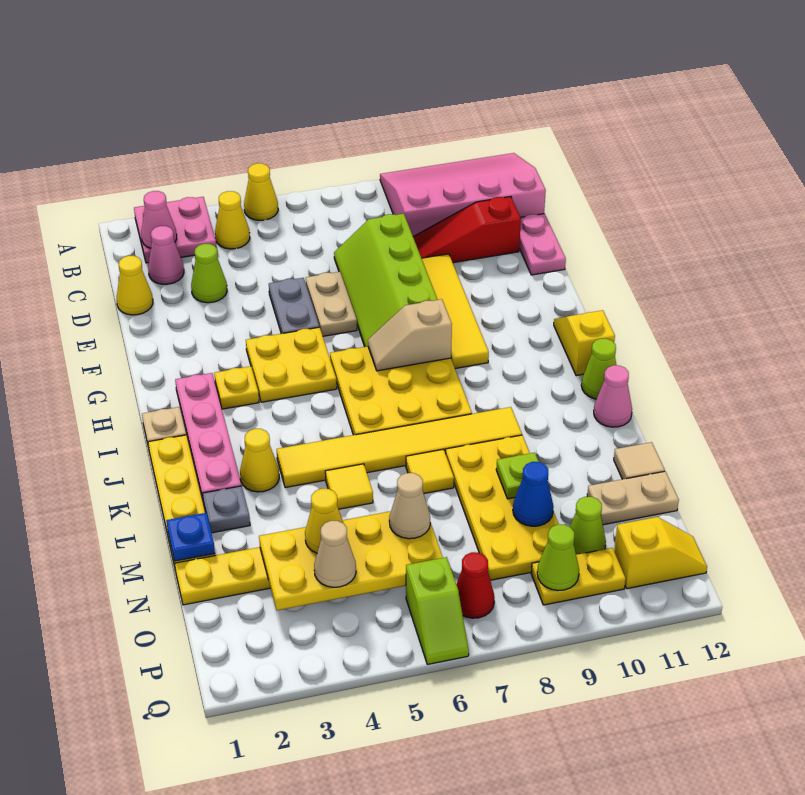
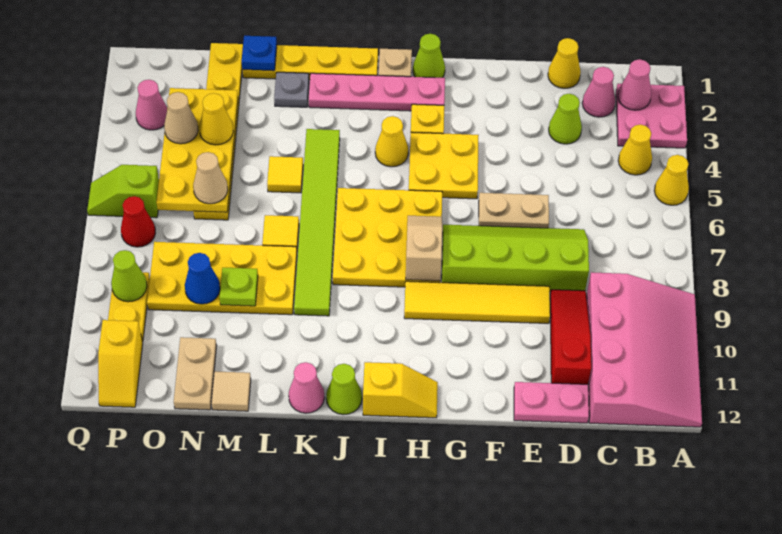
grey 1x2 plate [269,278,319,334] -> none
yellow 1x1 cone [240,429,279,492] -> yellow 1x1 cone moved to [375,116,408,167]
yellow 1x6 tile [277,407,522,488] -> lime 1x6 tile [294,129,340,316]
lime 1x1 cone [570,497,606,555] -> lime 1x1 cone moved to [413,34,445,78]
none -> pink 1x1 cone [136,80,167,130]

